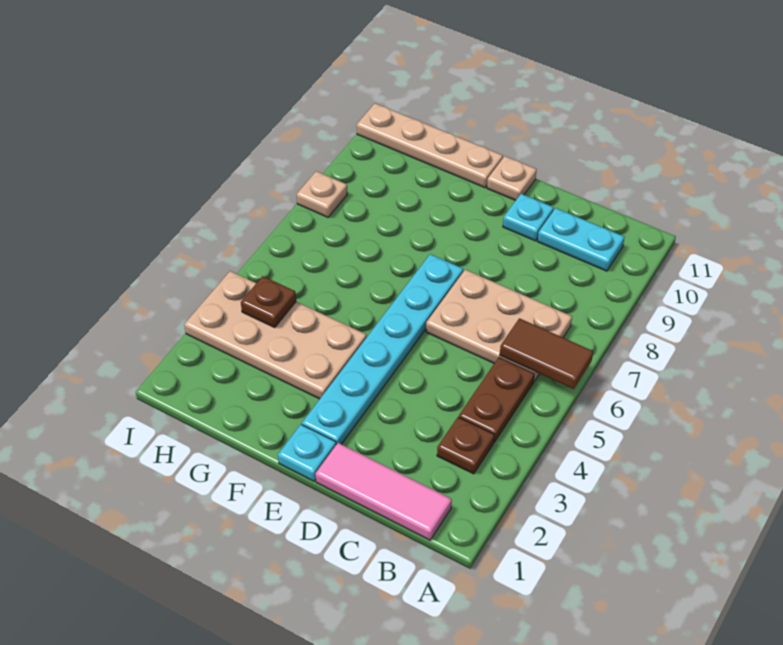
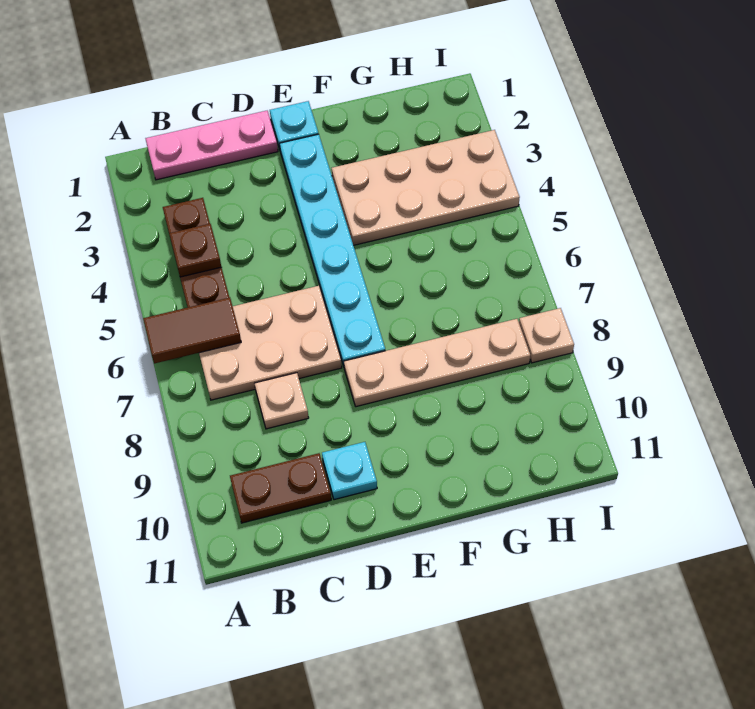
pink 1x3 tile [315,443,452,540] -> pink 1x3 plate [145,111,278,180]
cyan 1x2 plate [537,208,625,271] -> brown 1x2 plate [230,453,331,523]
tan 1x1 plate [487,156,537,201] -> tan 1x1 plate moved to [255,373,309,429]
tan 1x4 plate [357,103,503,188] -> tan 1x4 plate moved to [344,319,530,407]
brown 1x1 plate [241,276,296,327] -> brown 1x1 plate moved to [169,224,221,277]

